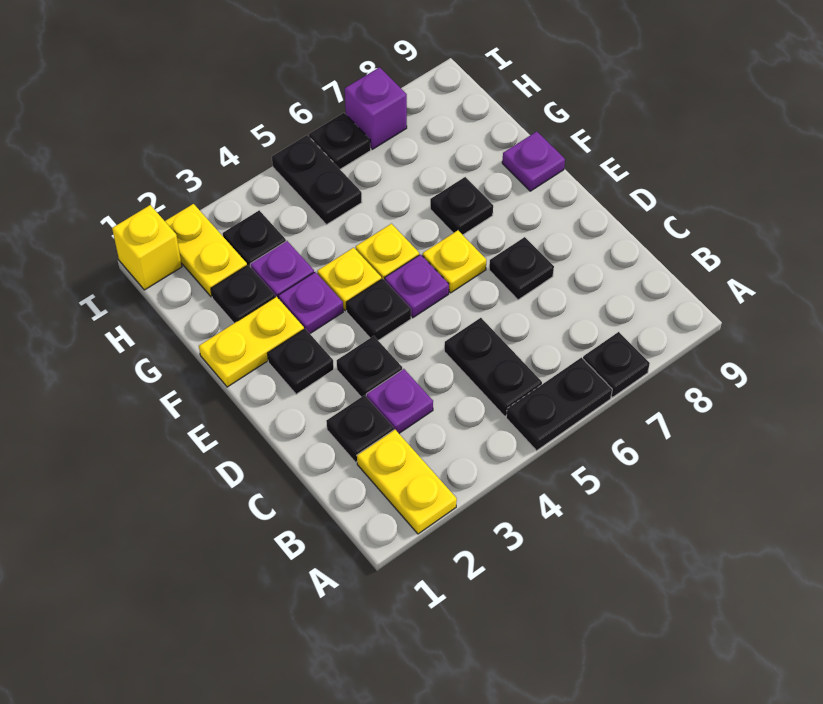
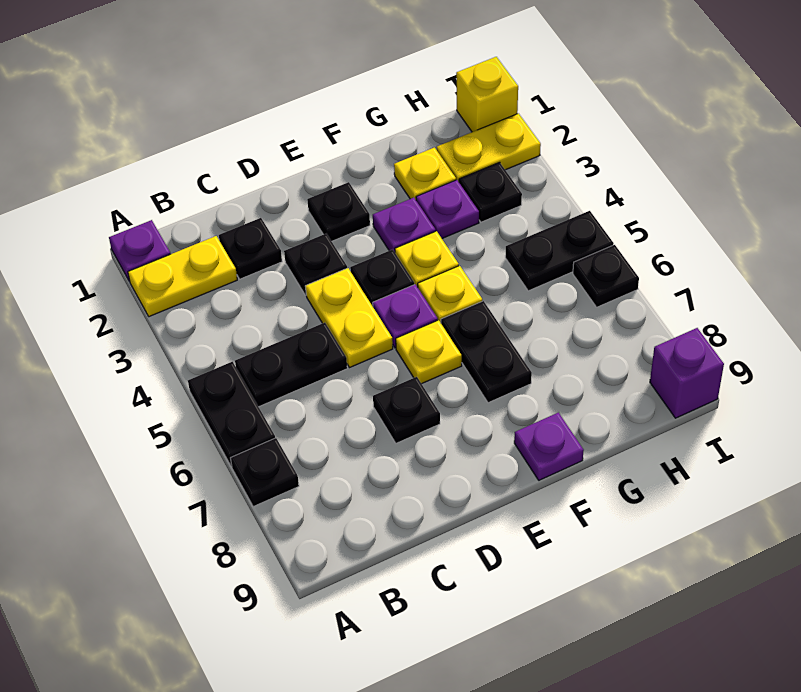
purple 1x1 plate [366,369,433,433] -> purple 1x1 plate moved to [109,220,171,281]
yellow 1x2 plate [199,297,304,387] -> yellow 1x2 plate moved to [305,268,393,367]
black 1x1 plate [430,177,493,235] -> black 1x2 plate [441,301,532,403]
black 1x1 plate [211,265,275,323] -> yellow 1x1 plate [394,148,456,200]
purple 1x1 brick [345,67,407,149] -> purple 1x1 brick moved to [650,328,724,418]

